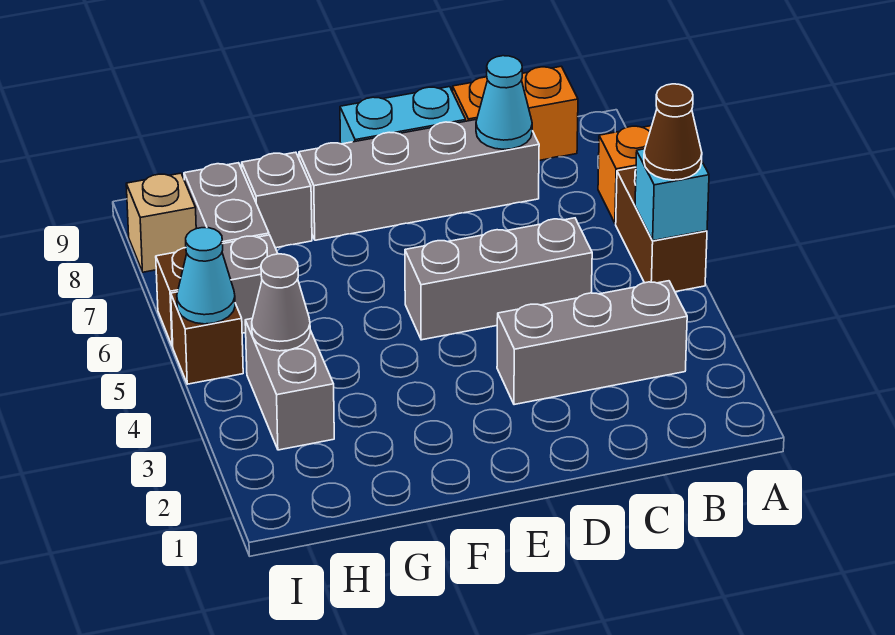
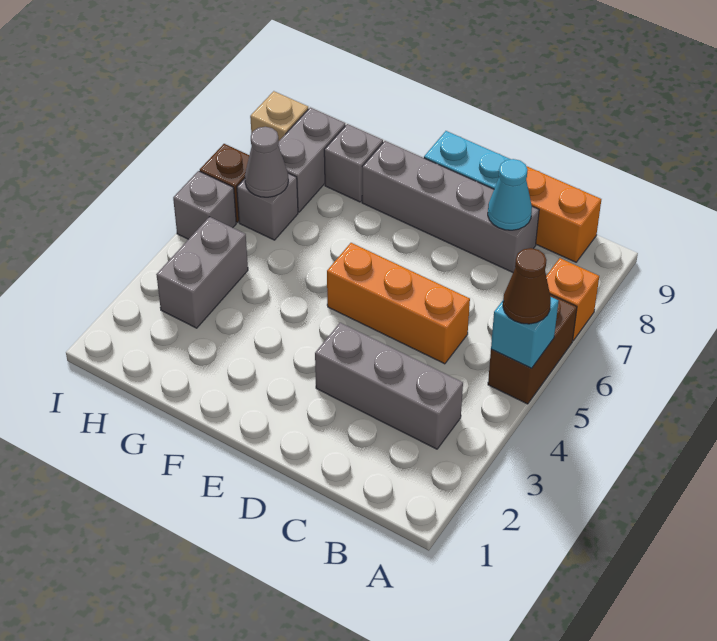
grey 1x3 brick [405,218,592,340] -> orange 1x3 brick [327,243,470,364]
grey 1x1 cone [252,254,310,351] -> grey 1x1 cone moved to [245,127,288,197]
brown 1x1 brick [171,292,243,384] -> grey 1x1 brick [173,171,236,239]
cyan 1x1 cone [177,228,235,324] -> none

